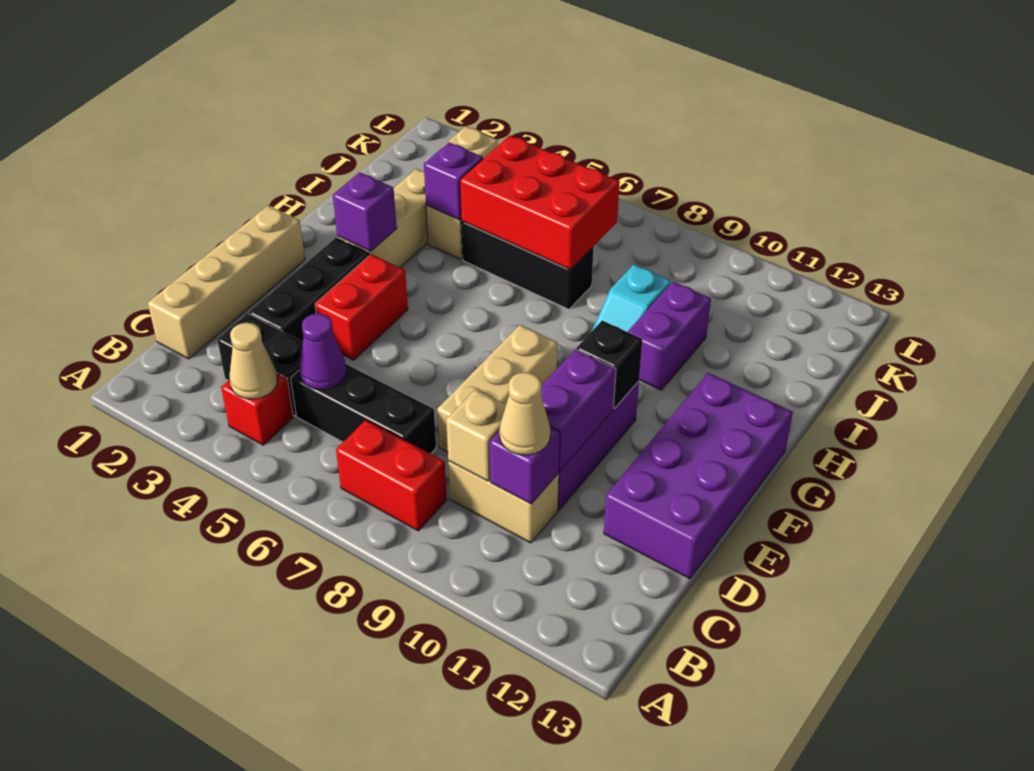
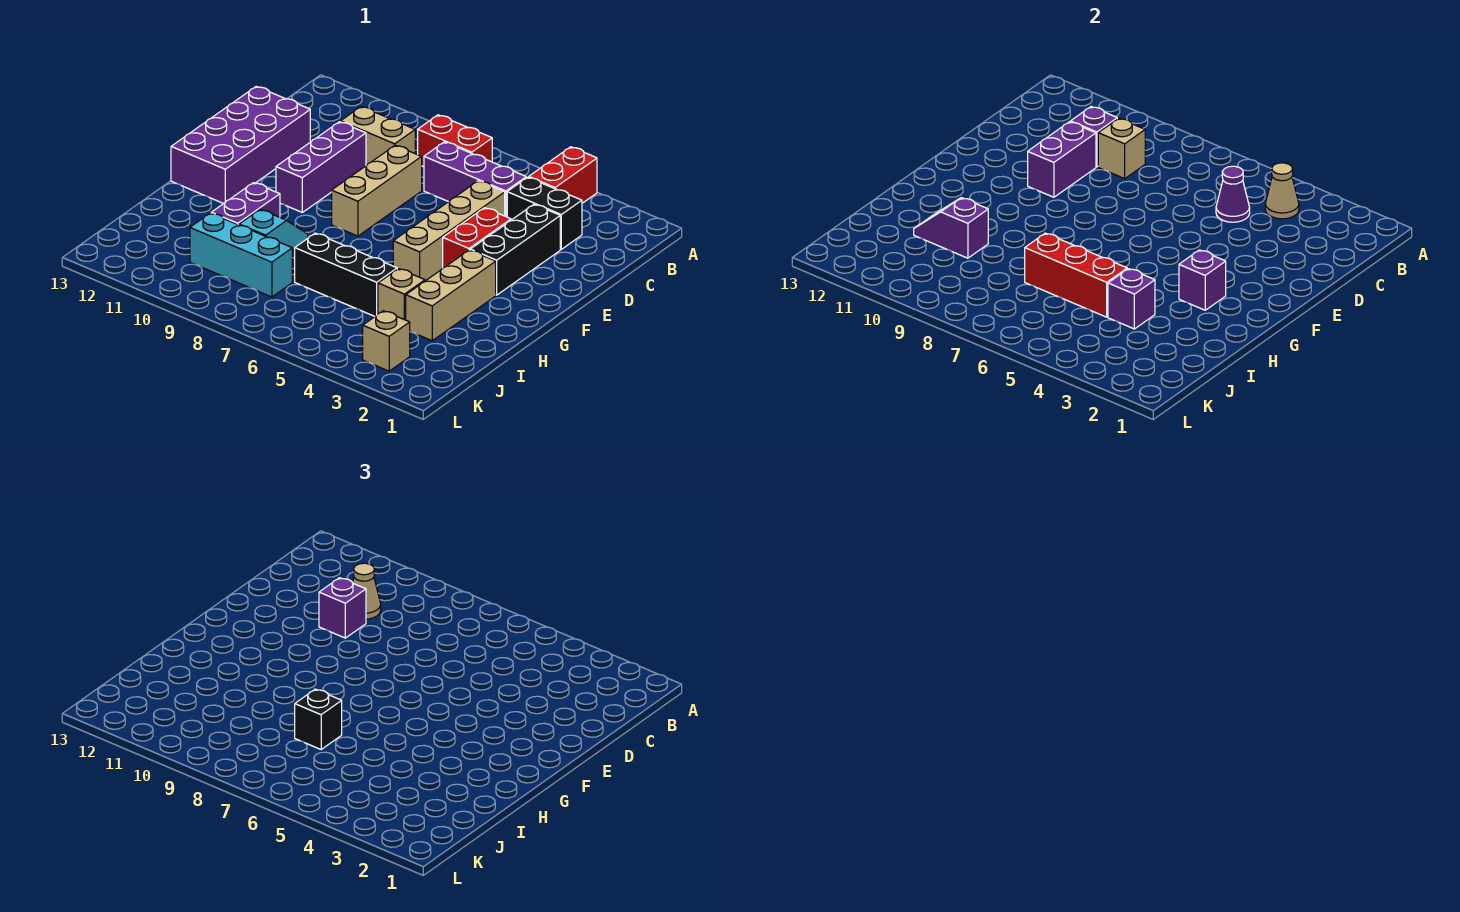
red 1x1 brick [221,373,293,445] -> red 1x2 brick [529,147,597,203]
tan 1x4 brick [148,206,305,359] -> tan 1x4 brick moved to [393,181,505,281]
black 1x3 brick [291,364,436,454] -> purple 1x3 brick [424,142,526,217]
none -> purple 1x1 brick [319,578,366,638]
black 1x1 brick [576,321,643,408] -> black 1x1 brick moved to [295,689,342,749]
red 2x3 brick [460,135,620,270] -> red 1x3 brick [1025,233,1127,317]
none -> purple 1x2 slope [914,198,988,258]
none -> cyan 1x3 brick [190,213,292,297]

